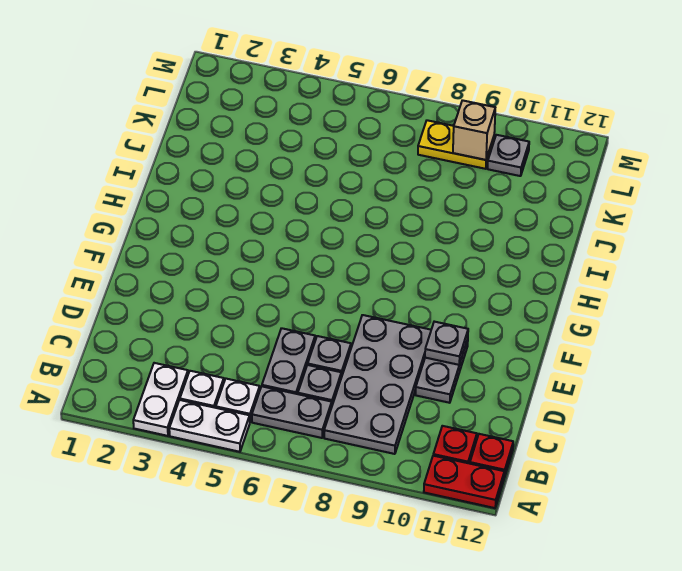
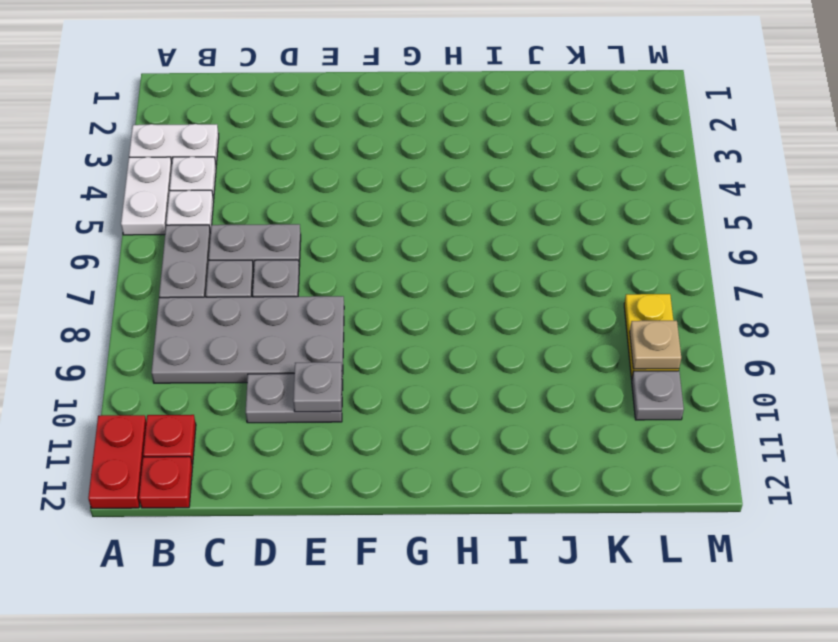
tan 1x1 brick [453,100,495,160] -> tan 1x1 plate [630,321,681,369]

